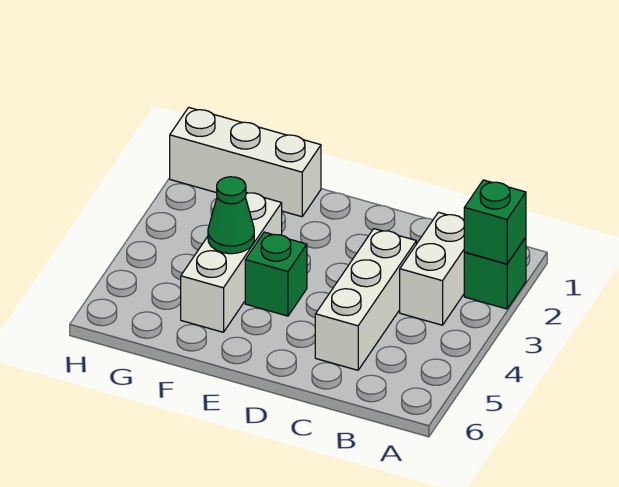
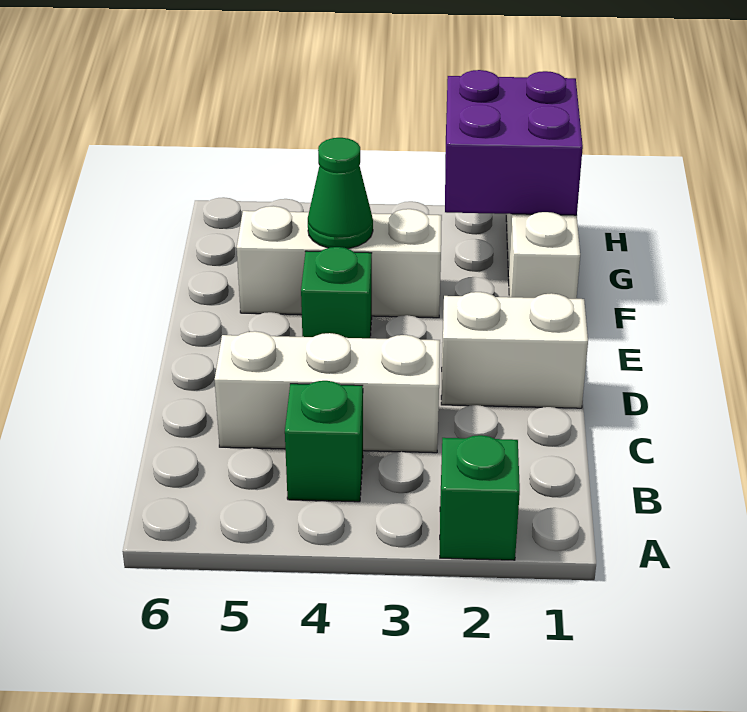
green 1x1 brick [464,180,526,264] -> green 1x1 brick moved to [285,381,363,502]
white 1x2 brick [400,212,465,325] -> white 1x2 brick moved to [441,292,588,408]
none -> purple 2x2 brick [445,70,583,215]

